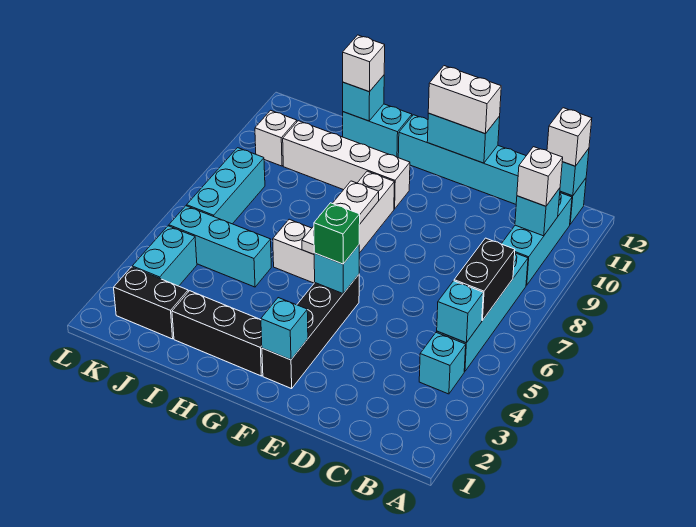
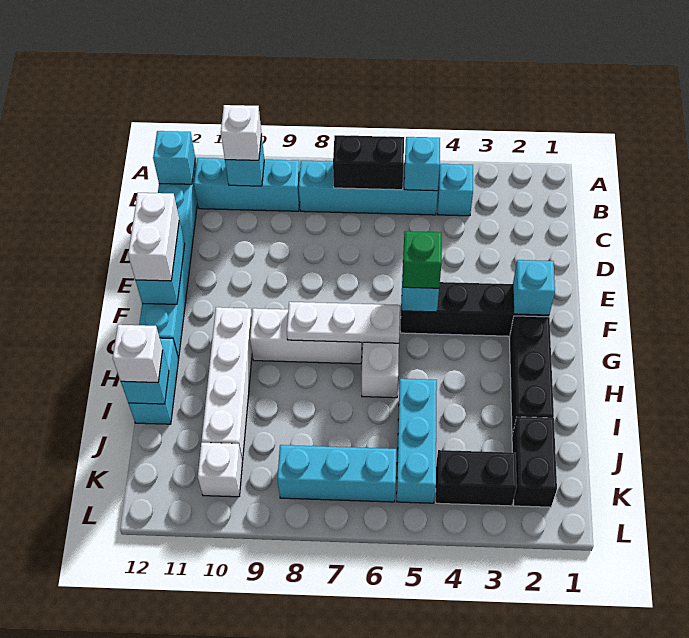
white 1x1 brick [547,108,592,166] -> none
cyan 1x2 brick [132,226,197,286] -> black 1x2 brick [436,450,517,506]

